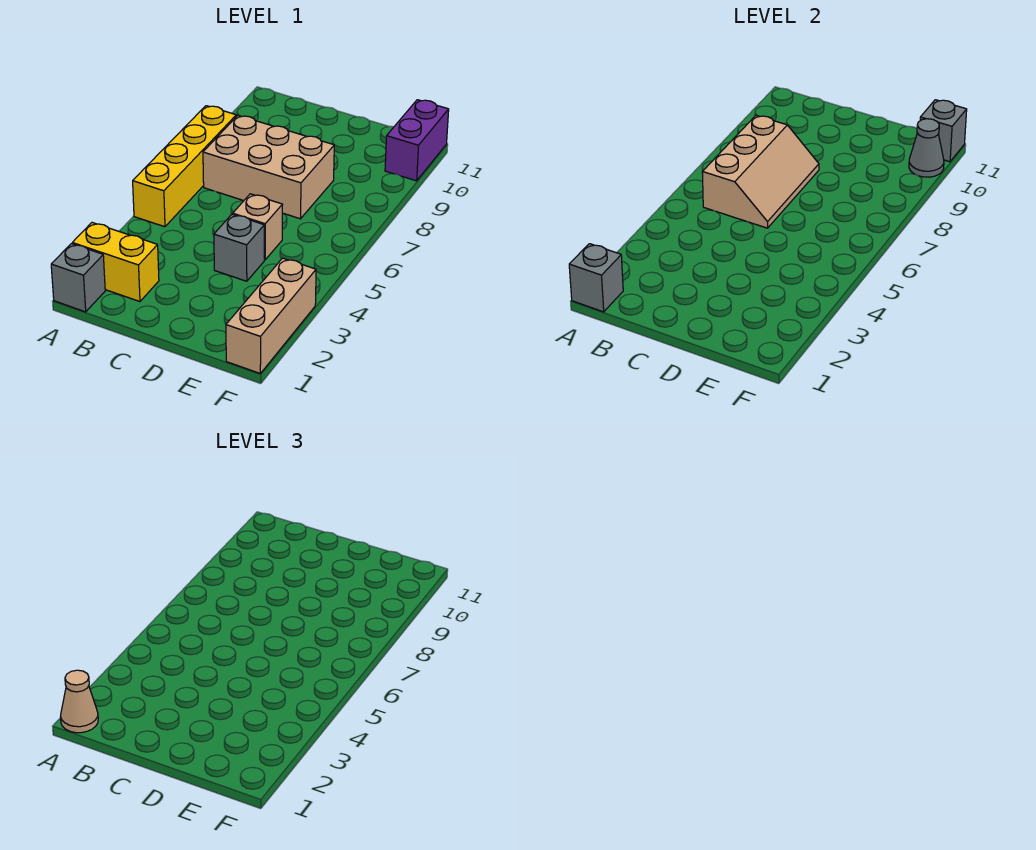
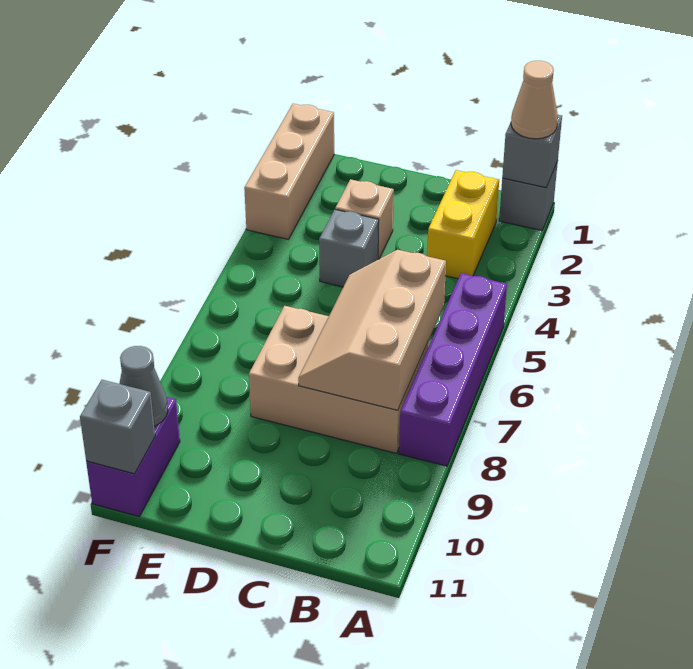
yellow 1x2 brick [72,223,159,302] -> yellow 1x2 brick turned to [427,170,499,279]
yellow 1x4 brick [133,106,236,227] -> purple 1x4 brick [399,273,507,466]
tan 1x1 brick [233,194,283,260] -> tan 1x1 brick moved to [335,179,394,260]

